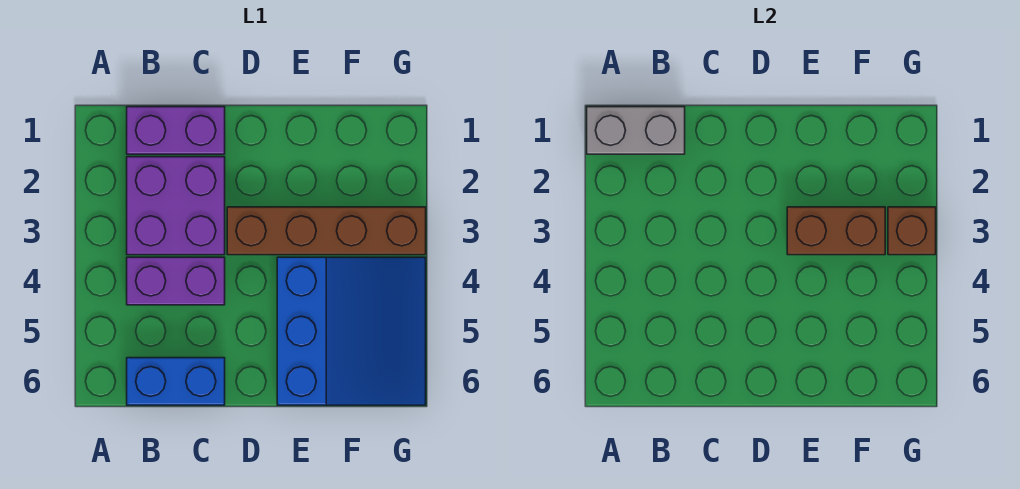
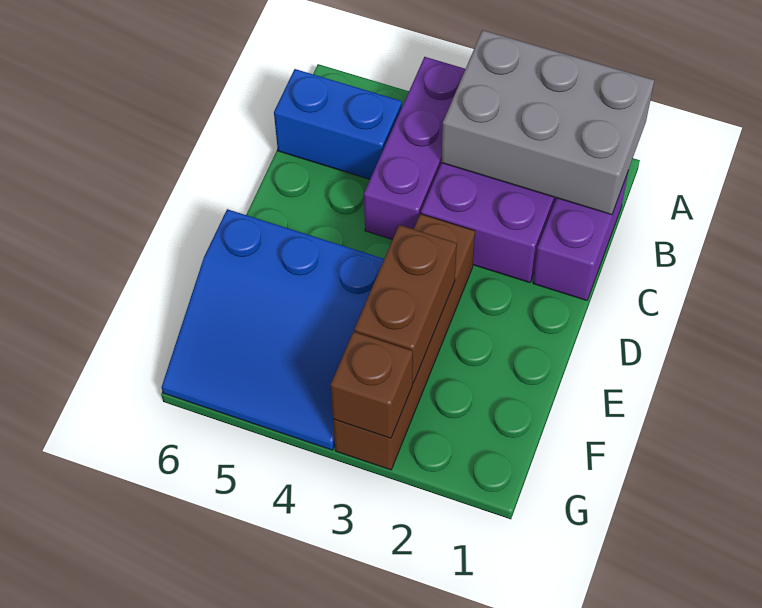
grey 1x2 brick [587,107,685,154] -> grey 2x3 brick [441,30,654,215]
purple 1x2 brick [127,257,225,305] -> purple 1x3 brick [364,57,465,239]
blue 1x2 brick [127,358,225,405] -> blue 1x2 brick turned to [274,69,402,179]

